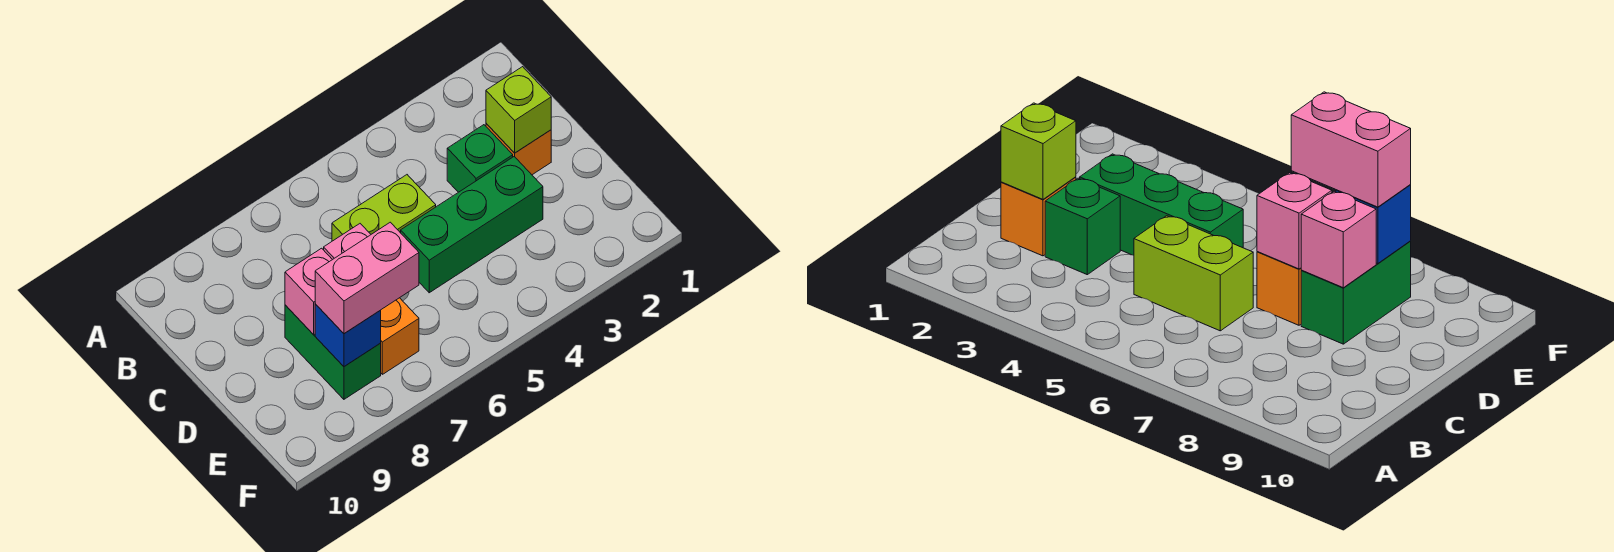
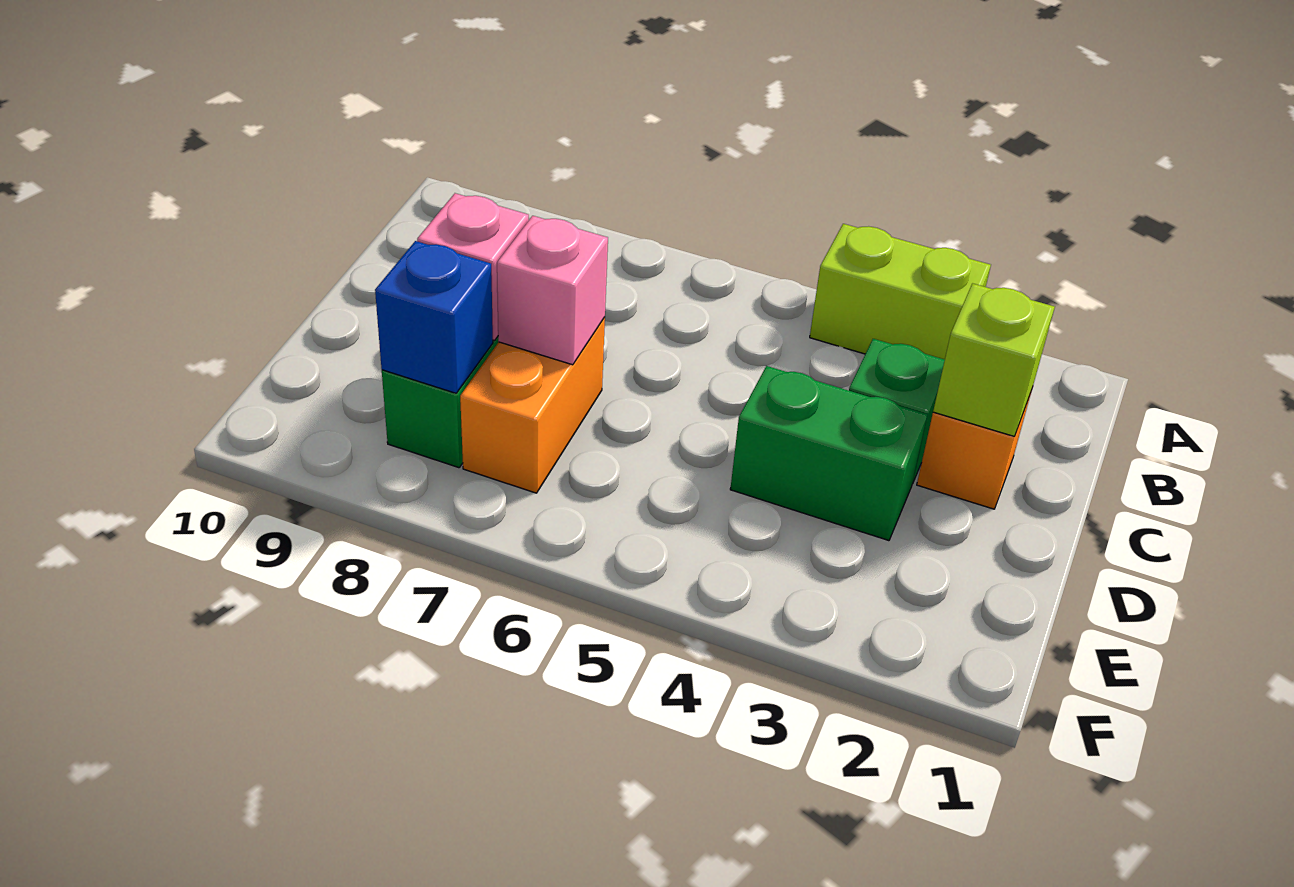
lime 1x2 brick [332,175,436,241] -> lime 1x2 brick moved to [810,224,991,359]
green 1x3 brick [401,157,543,293] -> green 1x2 brick [730,366,928,541]
pink 1x2 brick [315,222,419,334] -> none

